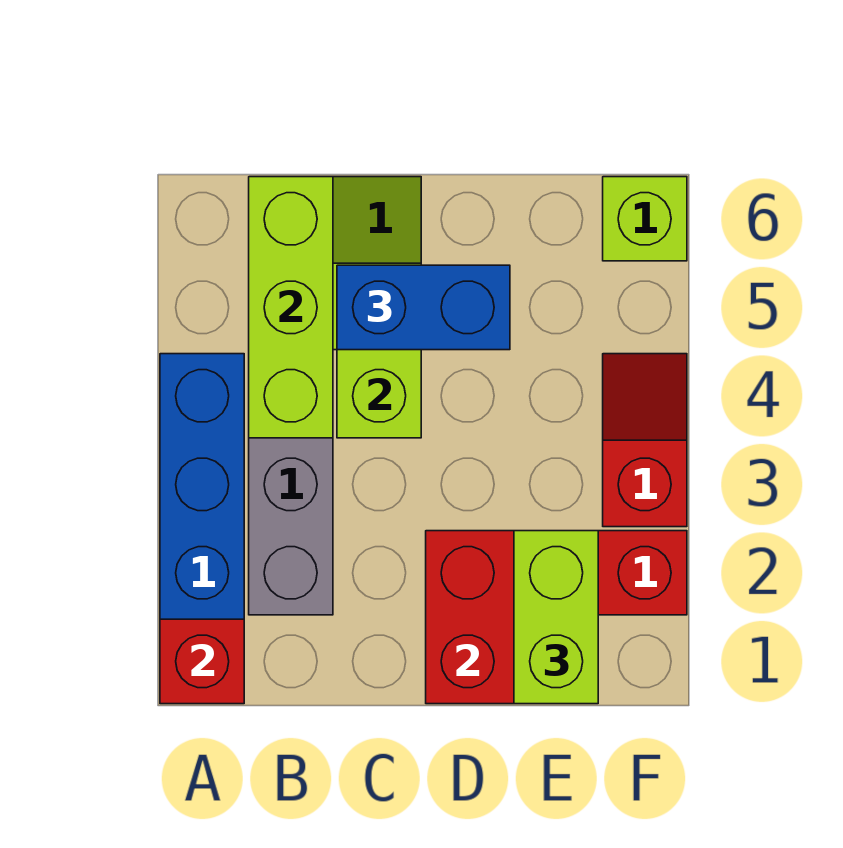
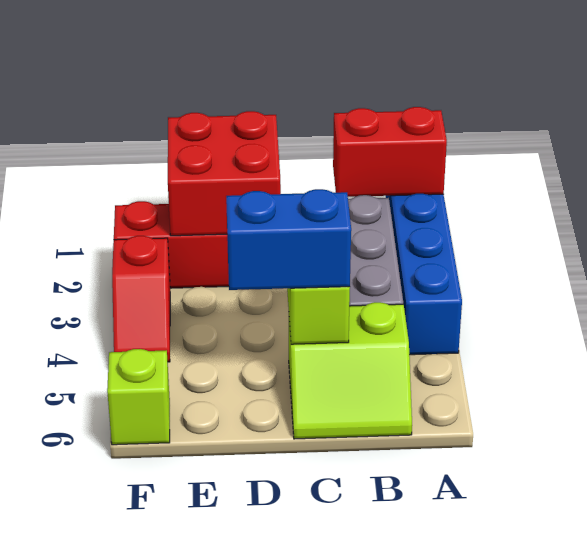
red 1x1 brick [160,619,244,704] -> red 1x2 brick [333,107,447,197]
lime 1x3 brick [249,177,333,438] -> none
lime 1x2 brick [514,531,598,704] -> none

